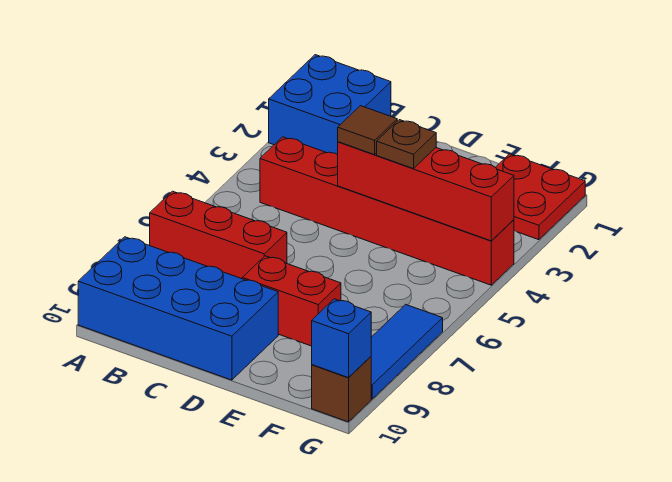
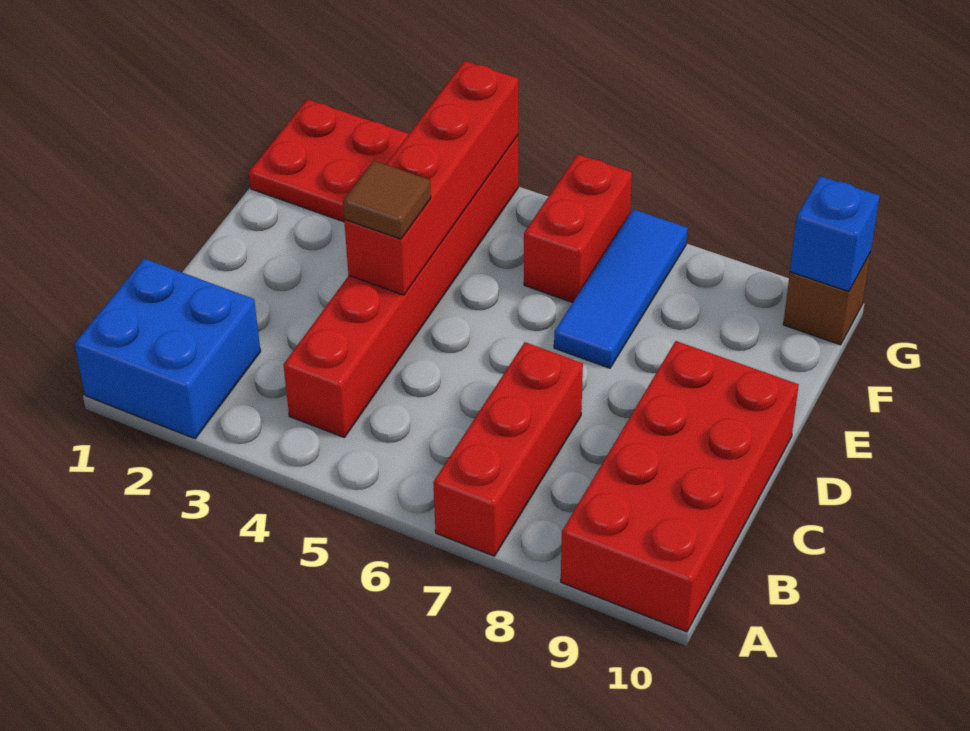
blue 2x4 brick [78,237,278,380] -> red 2x4 brick [561,341,799,632]
red 1x2 brick [242,256,341,346] -> red 1x2 brick moved to [524,154,632,303]
brown 1x1 plate [377,120,436,169] -> none
blue 1x3 tile [371,304,443,399] -> blue 1x3 tile turned to [554,209,688,368]

